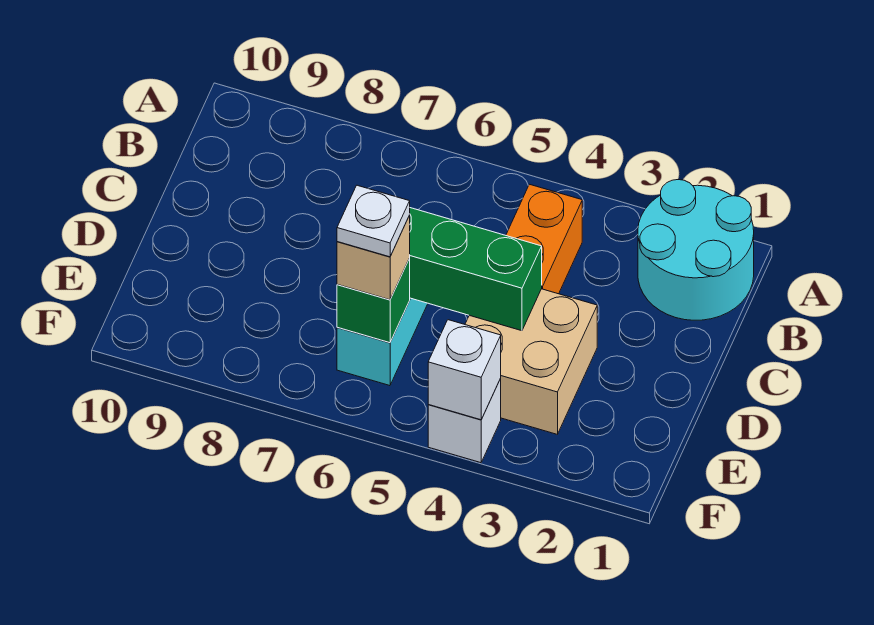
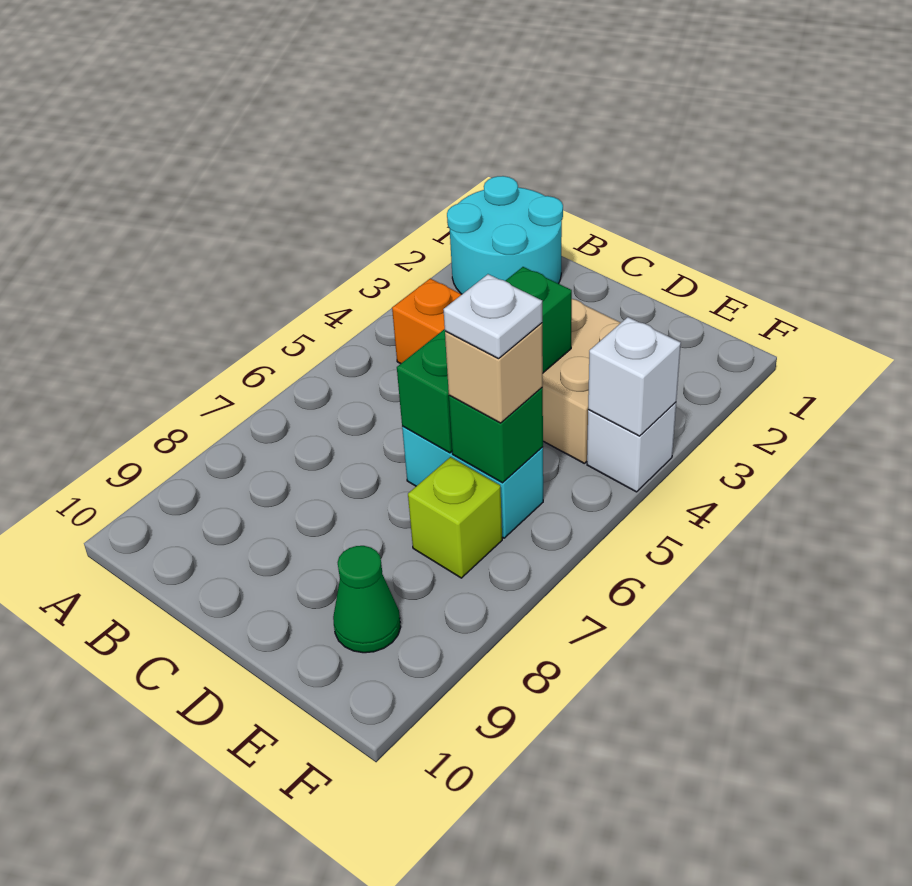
none -> lime 1x1 brick [408,457,502,578]
none -> green 1x1 cone [333,546,401,653]

